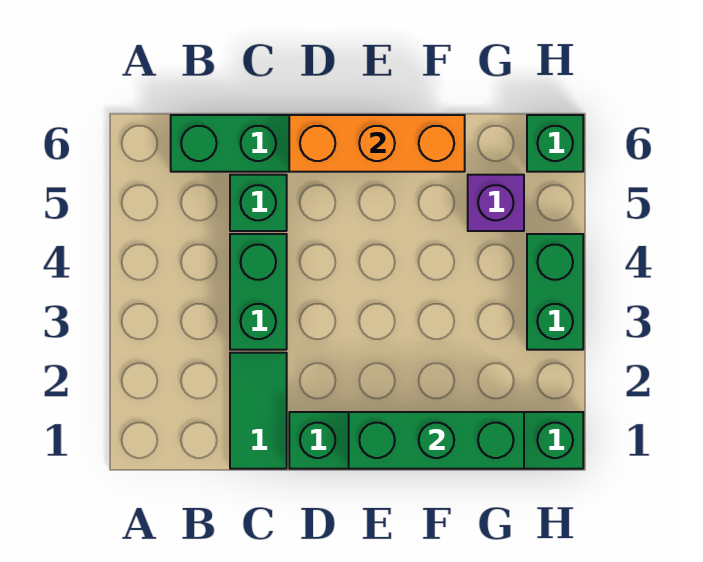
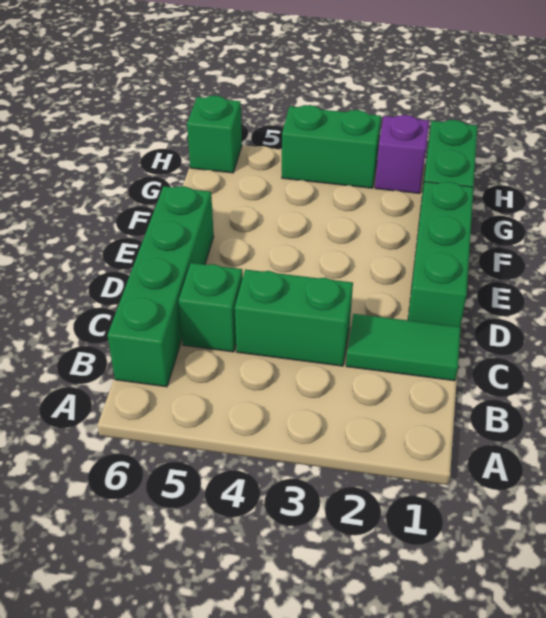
orange 1x3 brick [289,115,465,172] -> none
green 1x3 brick [349,412,524,469] -> none
purple 1x1 brick [468,175,524,231] -> purple 1x1 brick moved to [375,115,429,194]

